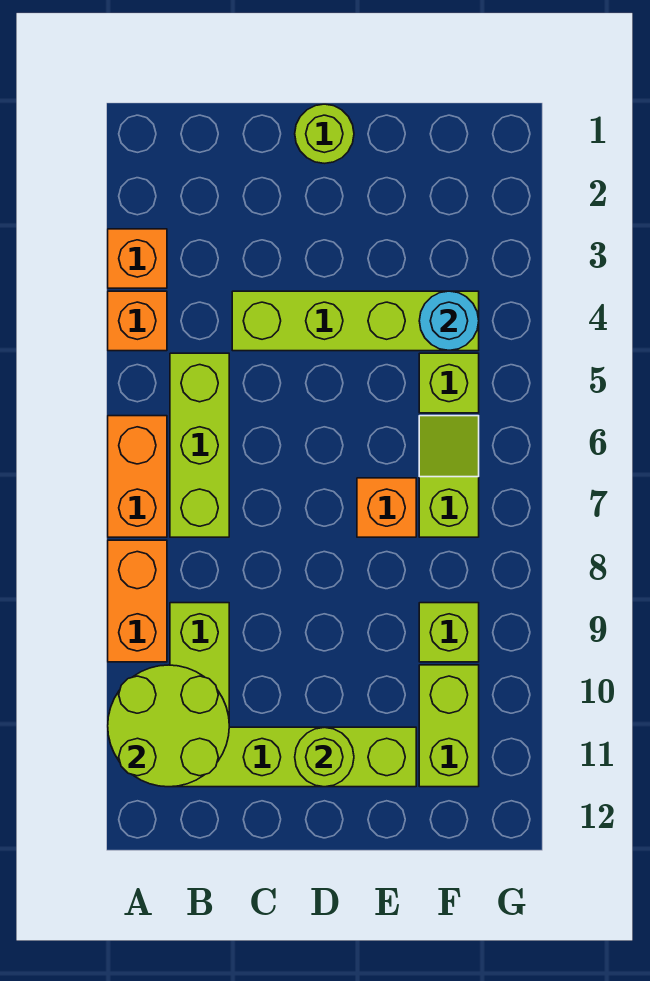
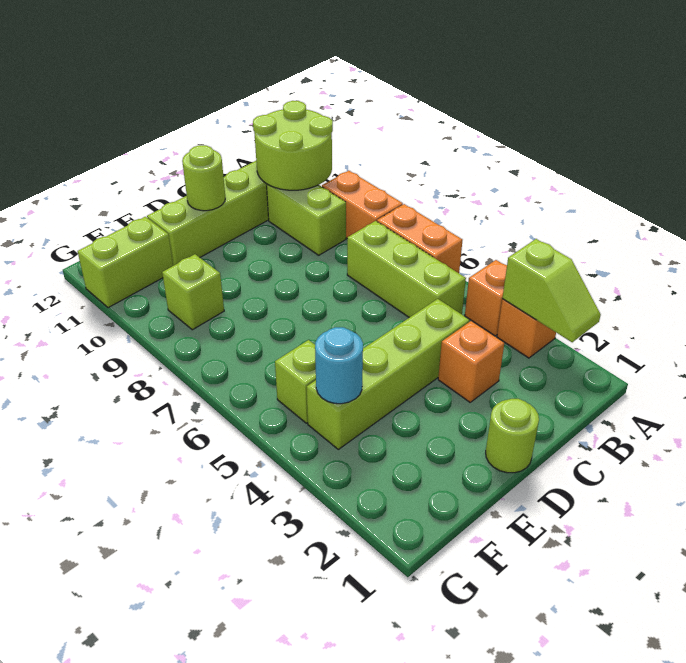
orange 1x1 brick [357,478,416,537] -> orange 1x1 brick moved to [438,321,504,402]
lime 1x2 slope [419,416,479,537] -> lime 1x2 slope moved to [502,239,601,342]
lime 1x2 brick [419,665,479,787] -> lime 1x2 brick turned to [78,217,173,308]

